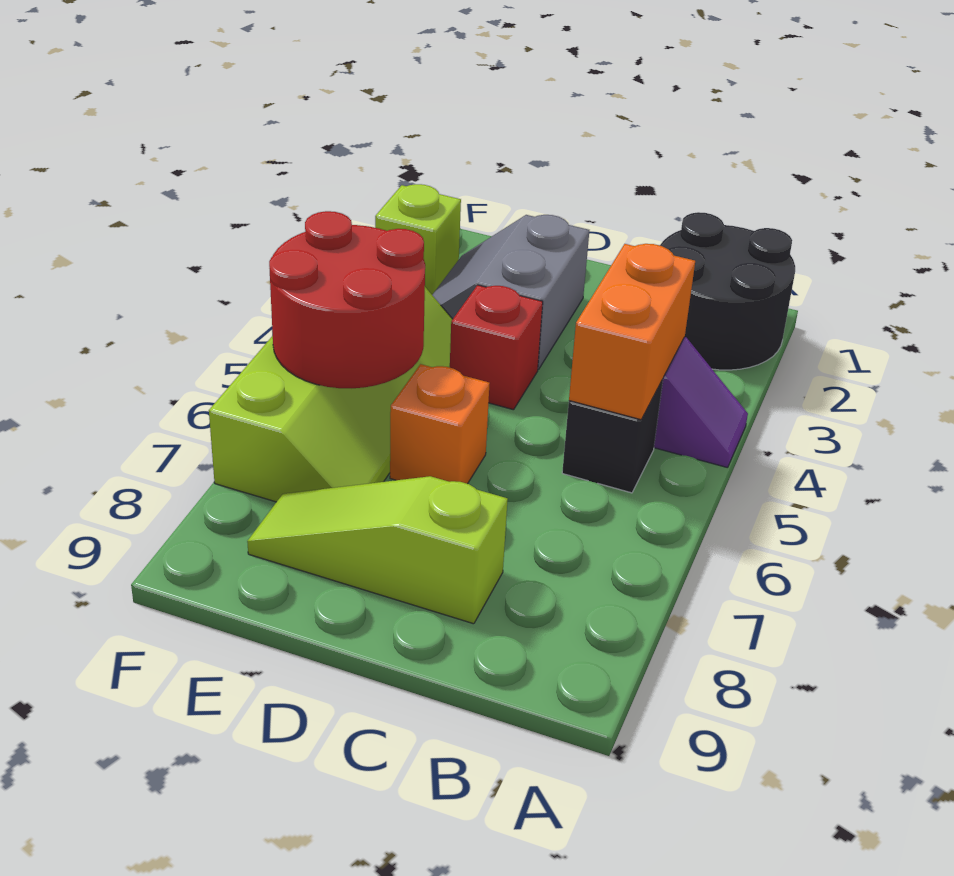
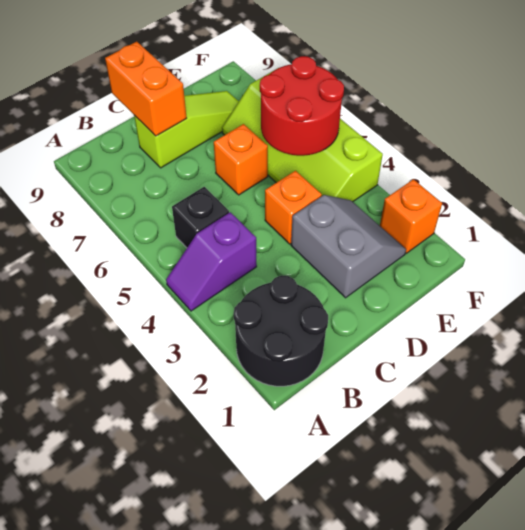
orange 1x2 brick [569,244,695,420] -> orange 1x2 brick moved to [105,42,187,136]
red 1x1 brick [450,285,543,410] -> orange 1x1 brick [265,171,322,244]
lime 1x1 brick [375,184,461,295] -> orange 1x1 brick [380,179,442,253]

